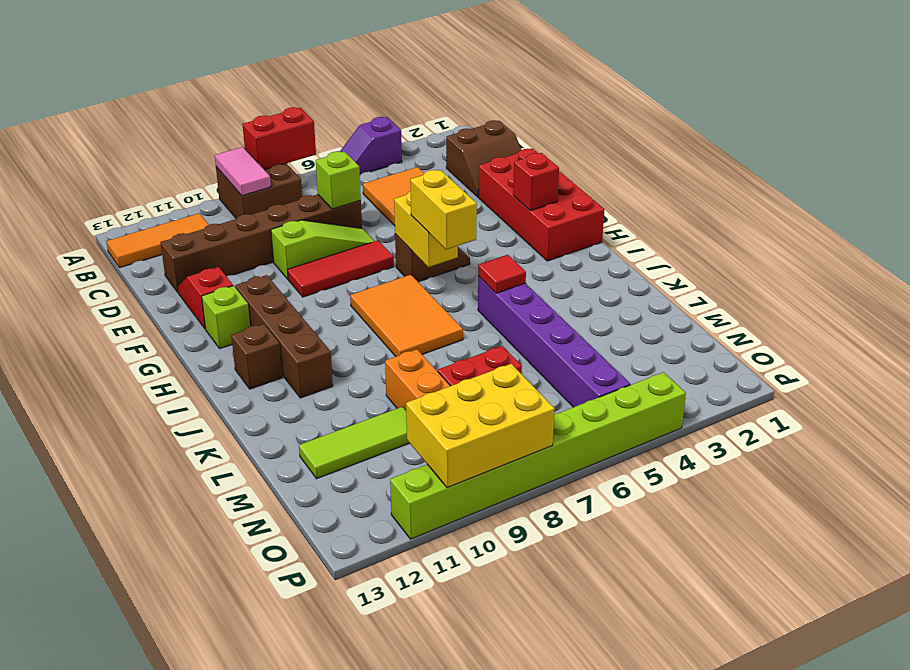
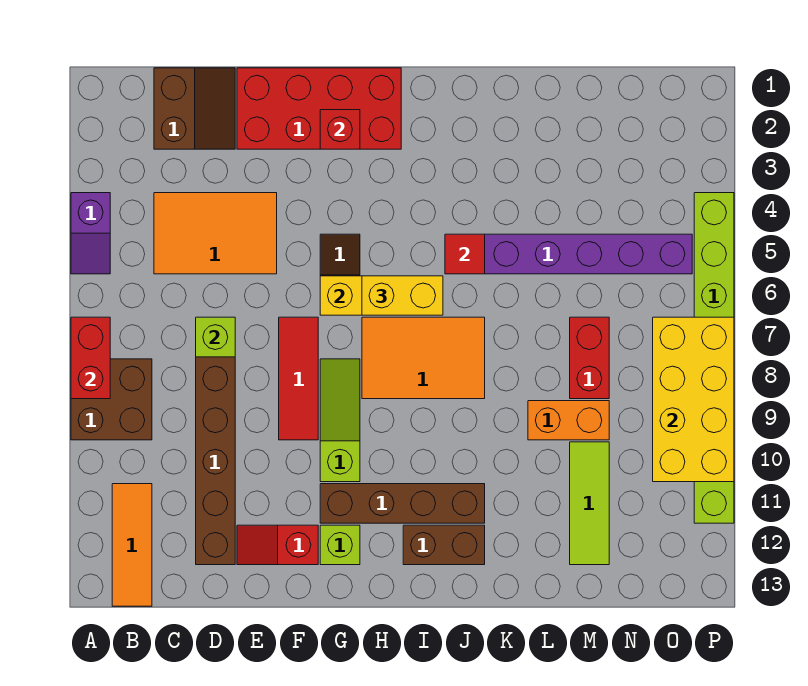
pink 1x2 tile [215,147,271,196] -> none
lime 1x3 slope [271,220,374,279] -> lime 1x3 slope moved to [320,359,360,482]
brown 1x1 brick [231,324,282,389] -> brown 1x2 brick [403,525,485,565]
yellow 2x3 brick [406,364,555,488] -> yellow 2x4 brick [653,317,734,482]

